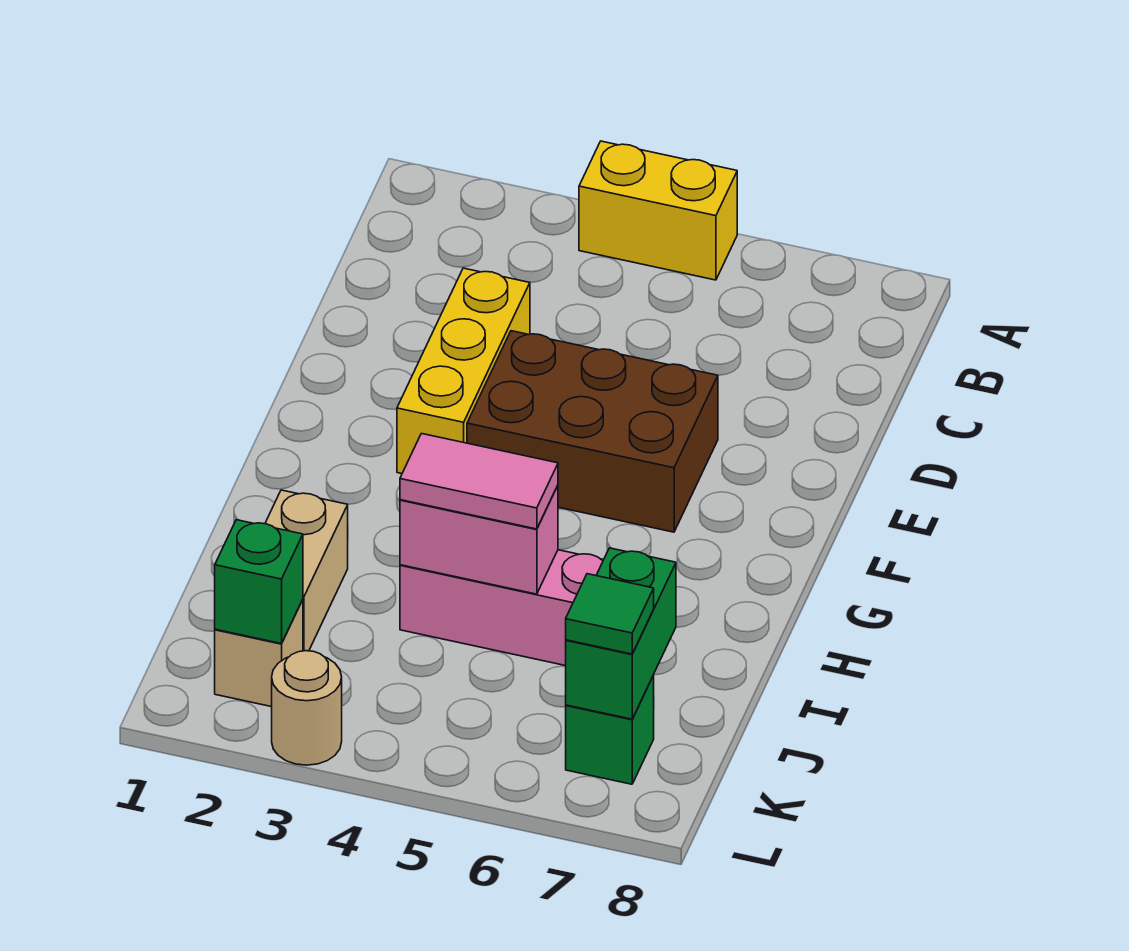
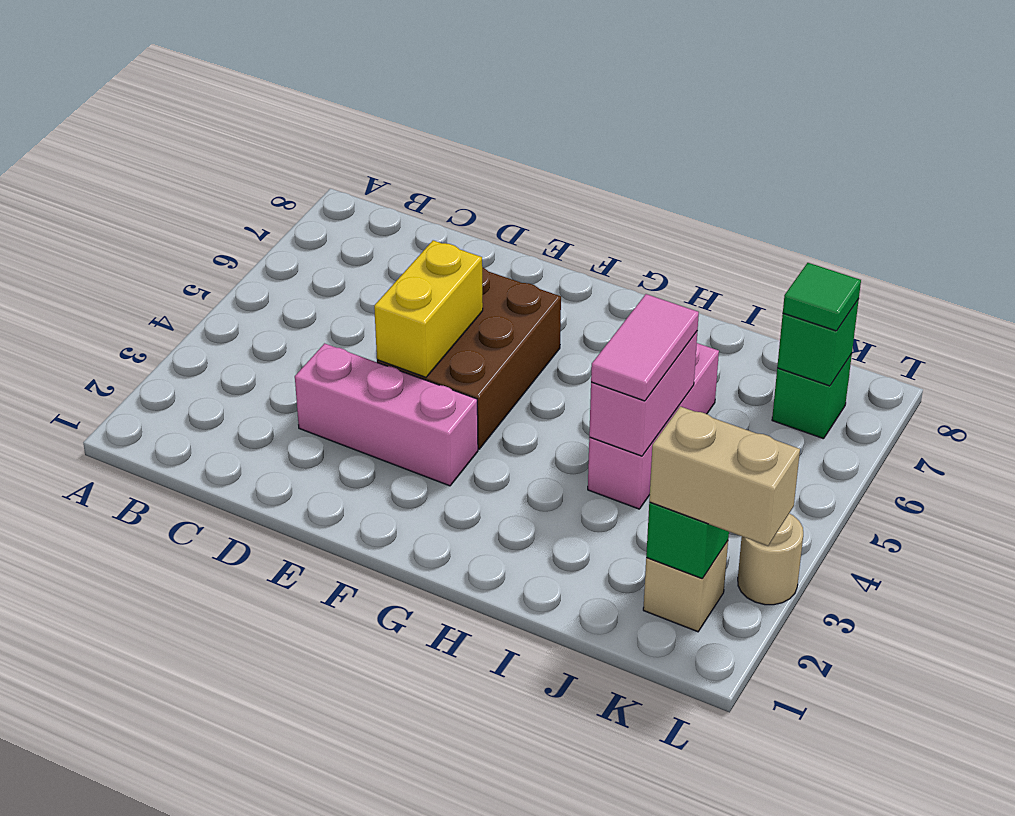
yellow 1x2 brick [579,141,737,280] -> yellow 1x2 brick moved to [374,240,483,377]
yellow 1x3 brick [397,268,530,474] -> pink 1x3 brick [295,343,478,486]
tan 1x2 brick [265,490,348,651] -> tan 1x2 brick moved to [649,406,800,546]
green 1x2 brick [566,548,676,719] -> green 1x1 brick [777,299,859,386]

